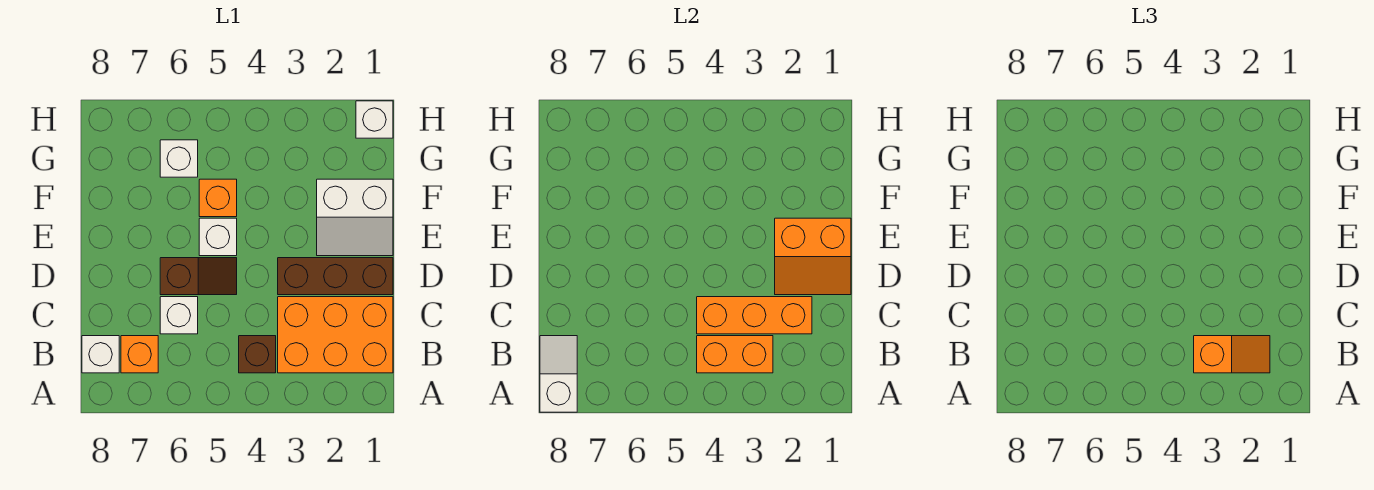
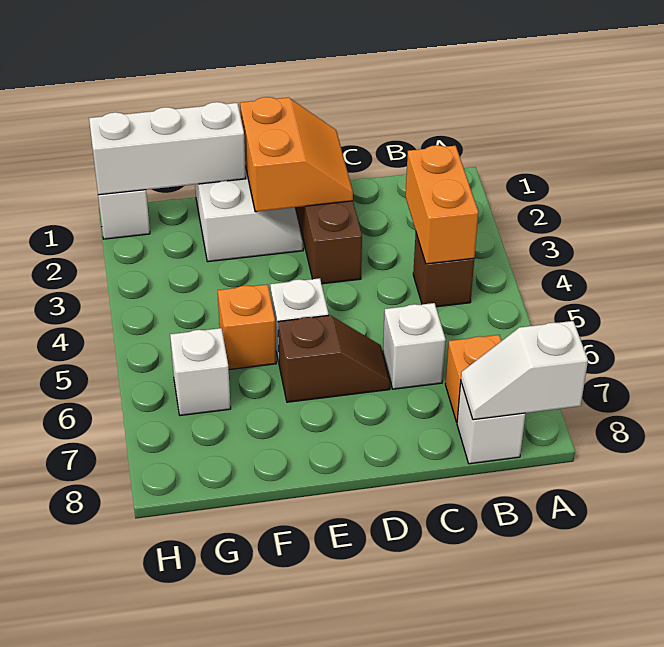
orange 2x3 brick [278,297,393,373] -> none
orange 1x2 slope [1194,336,1270,373] -> none
orange 1x3 brick [697,297,812,334] -> none
brown 1x2 slope [160,258,237,295] -> brown 1x2 slope turned to [278,315,390,402]
none -> white 1x3 brick [89,102,246,195]

